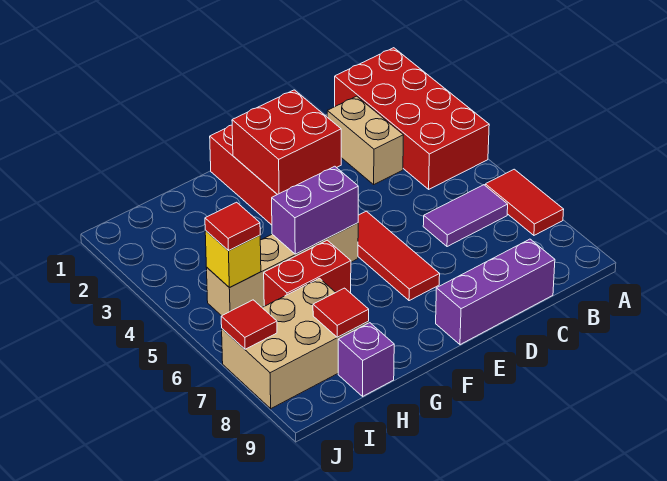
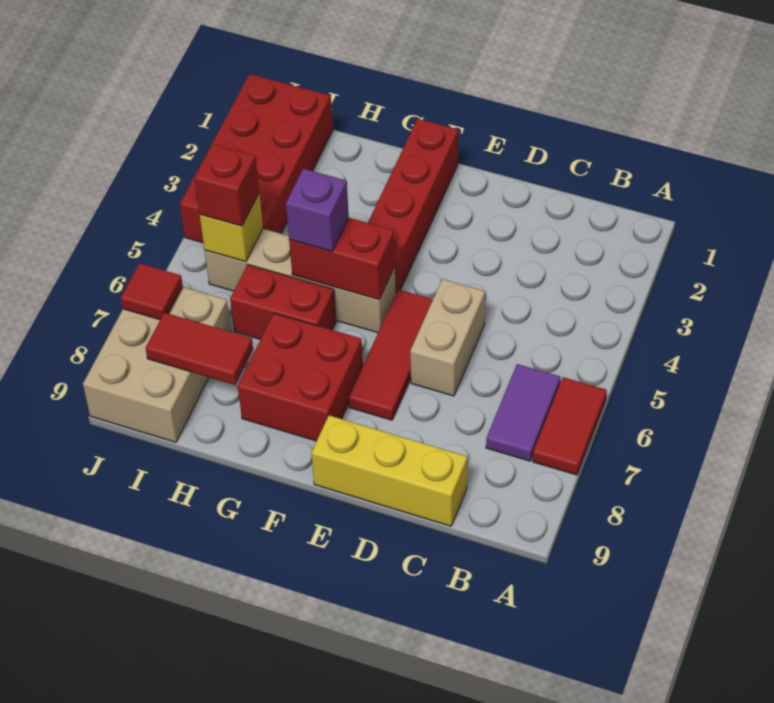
red 2x4 brick [335,48,489,189] -> red 2x4 brick moved to [180,74,333,243]
purple 1x2 tile [423,185,508,247] -> purple 1x2 tile turned to [486,364,560,461]
tan 1x2 brick [327,96,403,184] -> tan 1x2 brick moved to [410,279,485,396]
purple 1x3 brick [436,239,555,345] -> yellow 1x3 brick [311,415,467,526]
red 2x2 brick [232,90,341,194] -> red 2x2 brick moved to [238,313,363,441]
purple 1x2 brick [272,166,358,254] -> red 1x2 brick [289,218,395,300]
tan 2x3 brick [222,278,369,409] -> tan 2x3 brick turned to [83,287,231,442]
red 1x1 tile [313,288,369,337] -> red 1x2 tile [146,313,253,385]
purple 1x1 brick [338,323,394,396] -> purple 1x1 brick moved to [286,169,349,251]
red 1x1 tile [205,202,260,251] -> red 1x1 brick [195,144,259,226]

